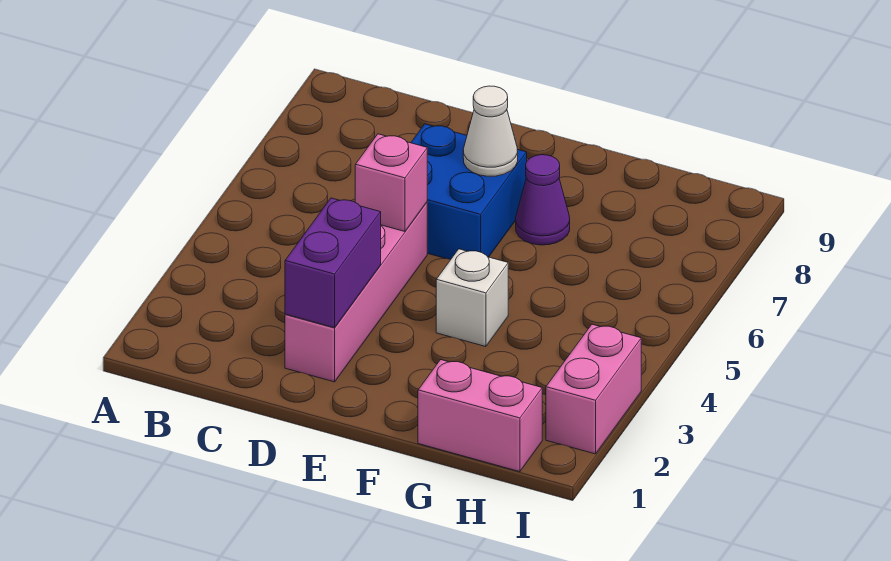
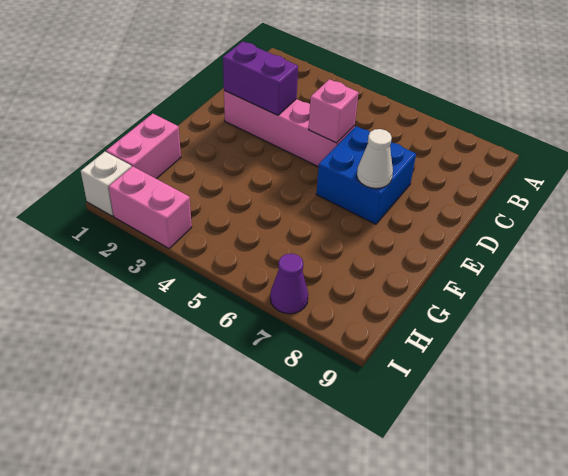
white 1x1 brick [436,249,508,347] -> white 1x1 brick moved to [81,152,131,216]
purple 1x1 cone [516,155,570,245] -> purple 1x1 cone moved to [270,254,308,314]

